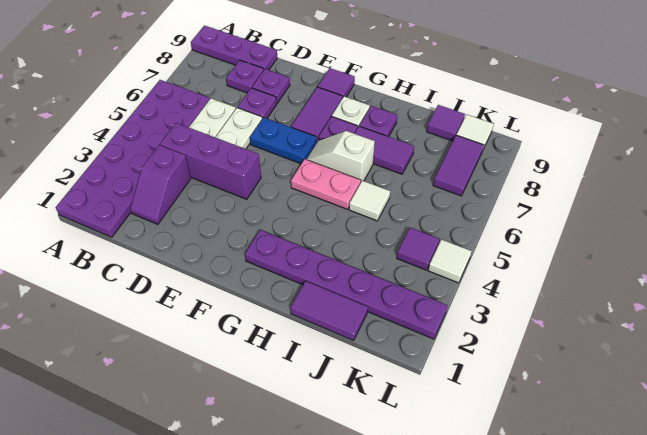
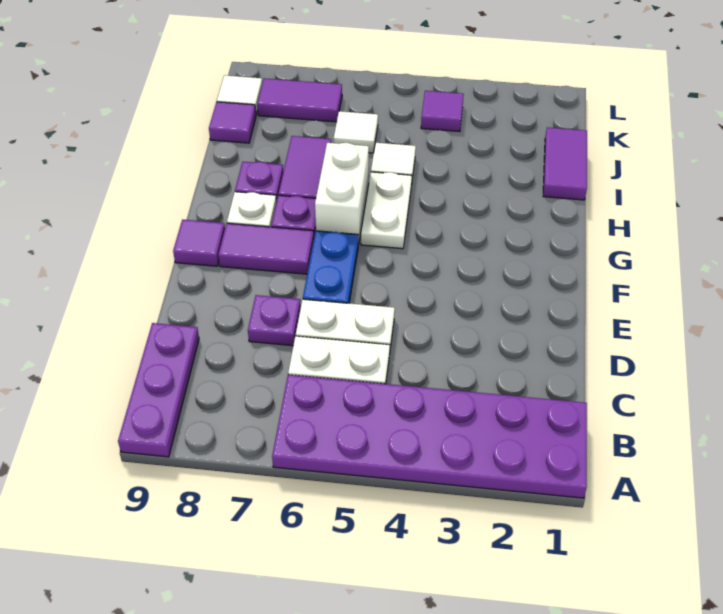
purple 1x2 slope [130,145,191,224] -> none
purple 1x3 brick [160,123,261,199] -> none
purple 1x1 plate [226,60,264,93] -> none
purple 1x1 plate [252,69,290,103] -> none
purple 1x6 plate [245,230,448,339] -> none
pink 1x2 plate [291,159,361,209] -> white 1x2 plate [361,172,412,249]
white 1x2 slope [306,131,375,182] -> white 1x2 brick [315,143,369,245]
white 1x1 tile [428,239,471,283] -> white 1x1 tile moved to [334,111,378,153]

